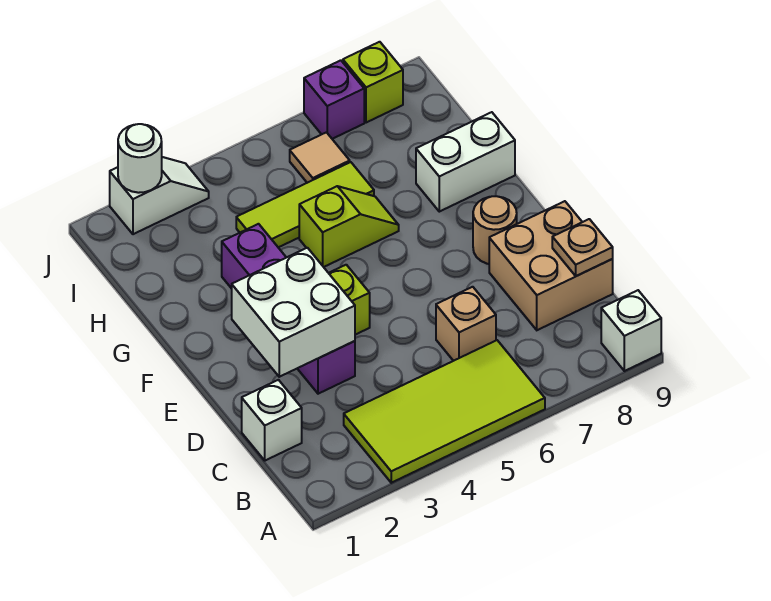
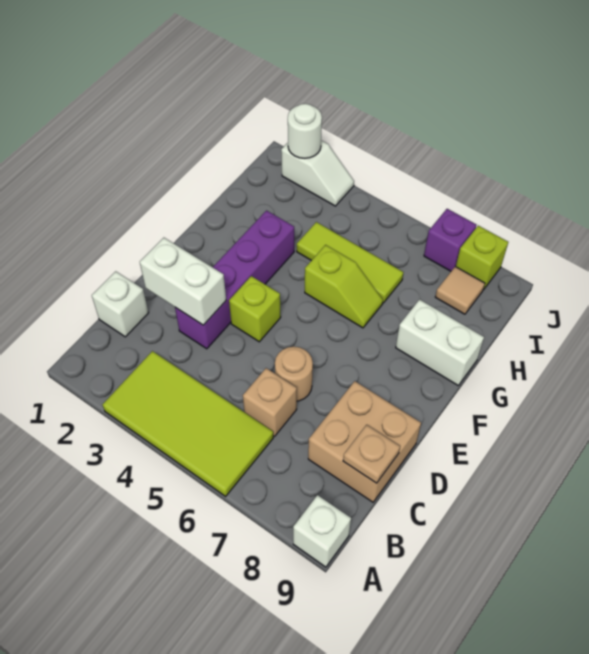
white 2x2 brick [232,248,355,377] -> white 1x2 brick [140,238,226,325]
tan 1x1 round brick [473,196,517,264] -> tan 1x1 round brick moved to [275,347,313,401]
tan 1x1 tile [290,132,350,183] -> tan 1x1 tile moved to [435,267,485,314]

